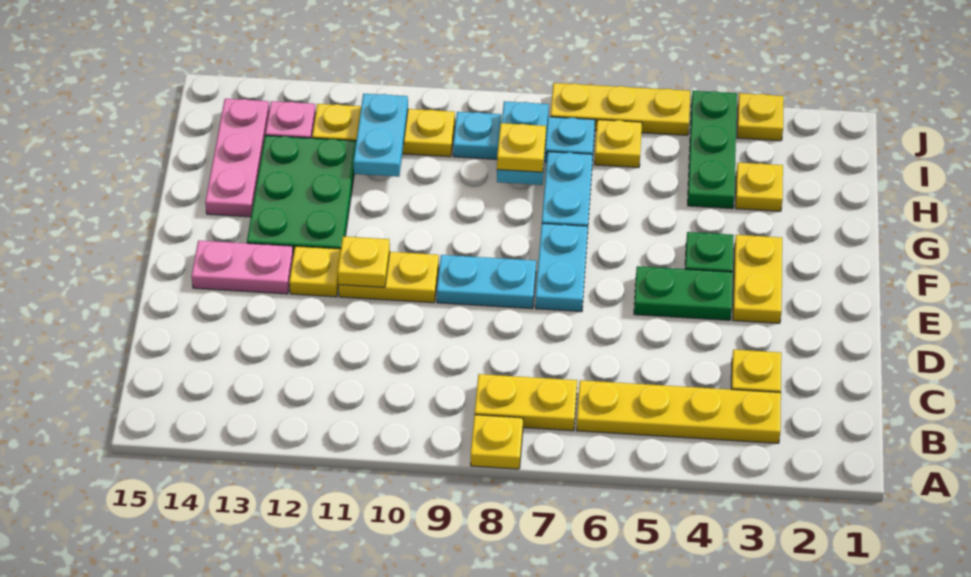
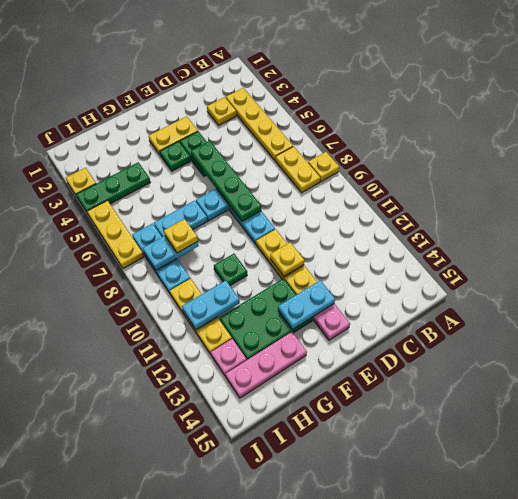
none -> green 1x4 plate [191,141,261,221]
none -> cyan 1x2 plate [278,280,335,330]
none -> green 1x1 plate [214,254,247,286]
yellow 1x1 plate [735,163,783,211] -> none
yellow 1x1 plate [595,120,642,168] -> none

